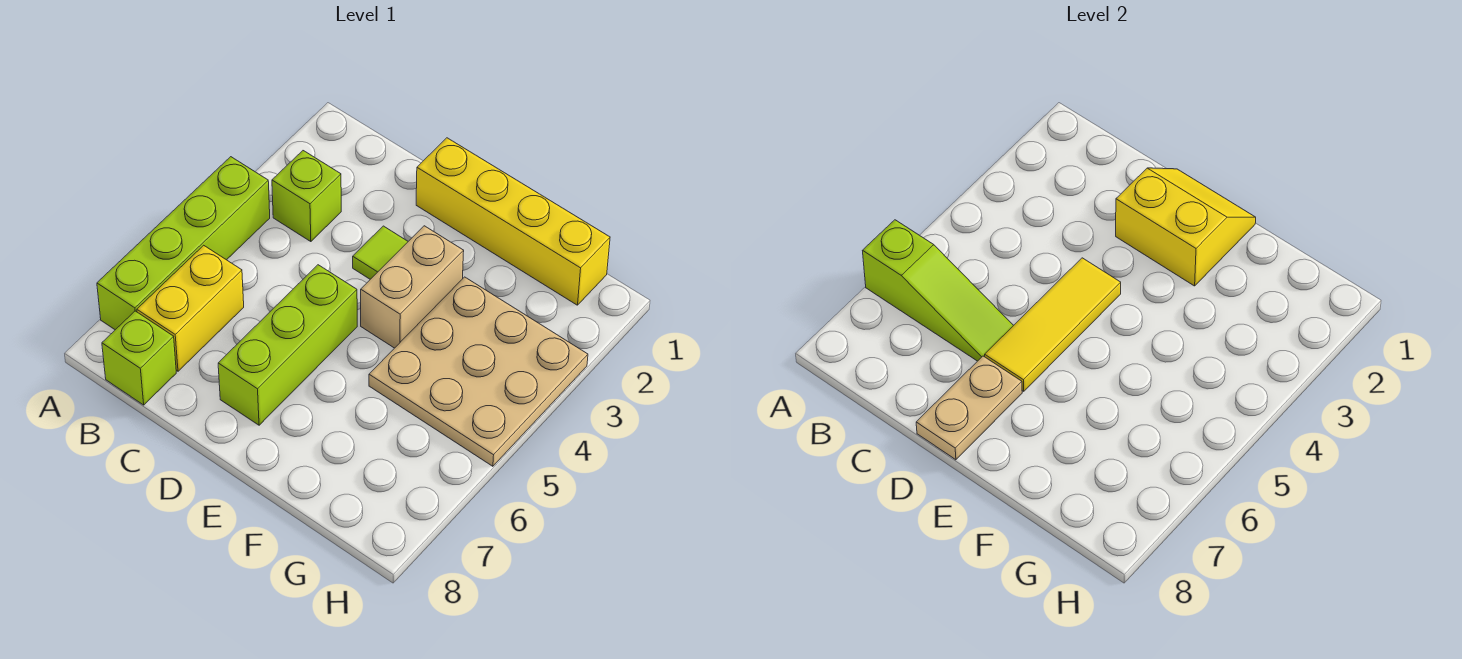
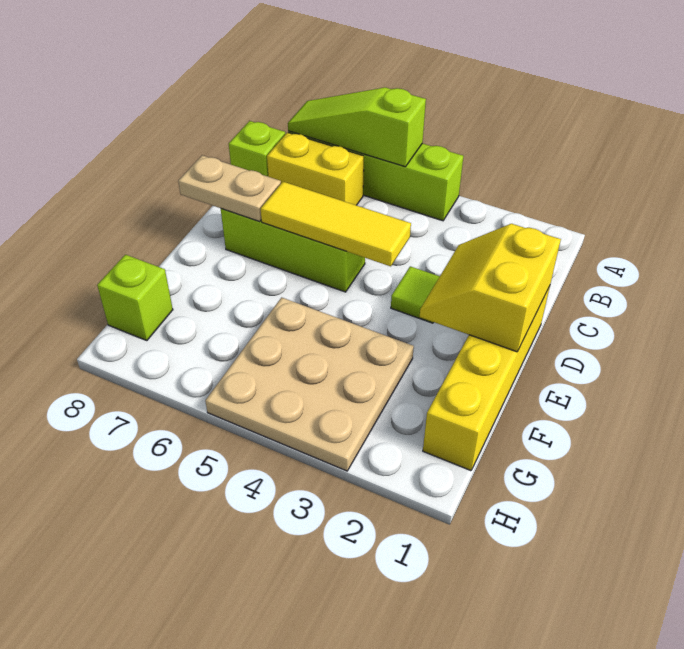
lime 1x3 slope [862,220,1014,361] -> lime 1x3 slope turned to [288,87,426,167]
lime 1x1 brick [272,151,341,242] -> lime 1x1 brick moved to [97,255,173,341]
yellow 2x2 slope [1116,168,1256,286] -> yellow 2x2 slope turned to [420,224,561,352]
tan 1x2 brick [361,226,464,348] -> none

